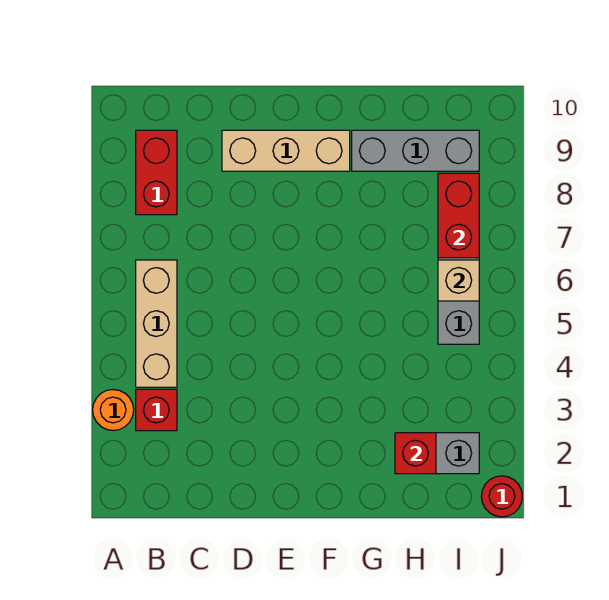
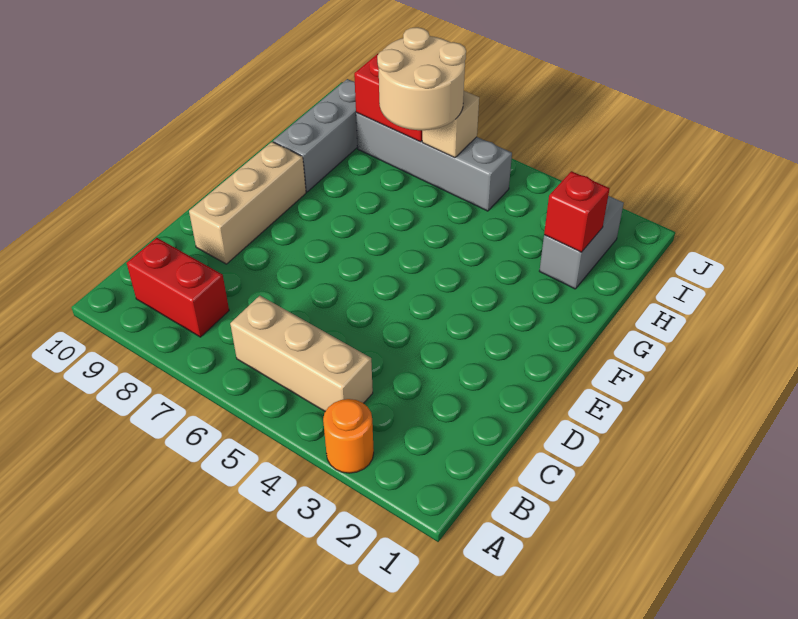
red 1x1 brick [136,389,177,431] -> none
none -> tan 2x2 round brick [377,27,466,130]
red 1x1 round brick [481,476,522,517] -> none

